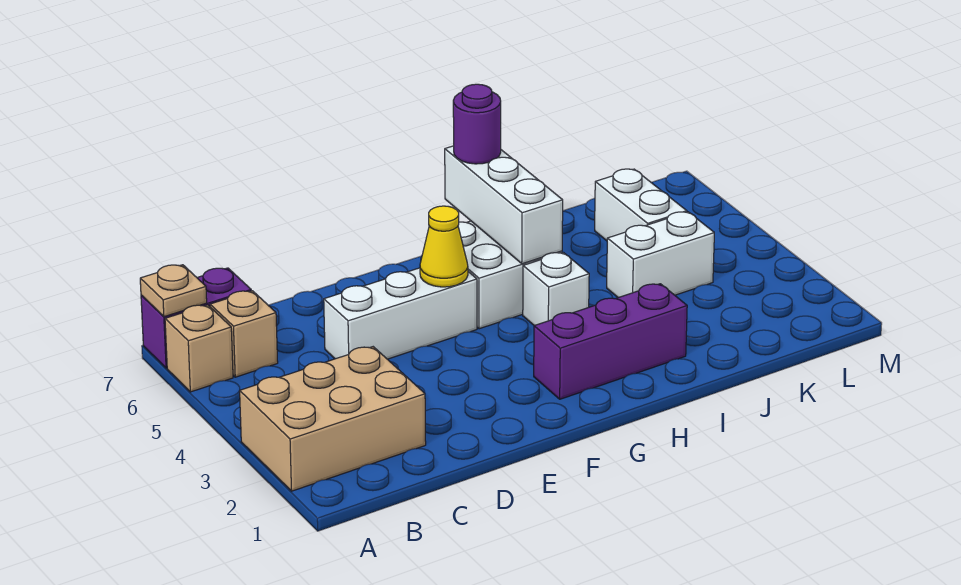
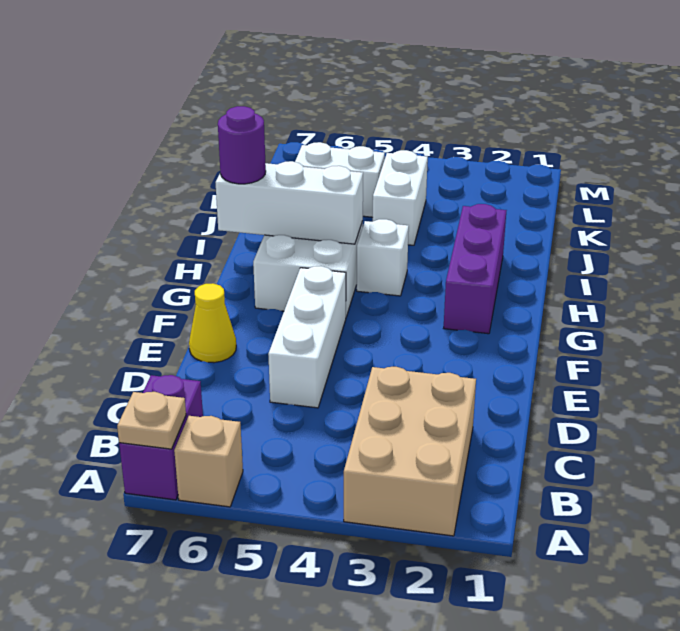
tan 1x1 brick [210,291,278,377] -> none
yellow 1x1 cone [420,206,468,287] -> yellow 1x1 cone moved to [189,283,236,363]

